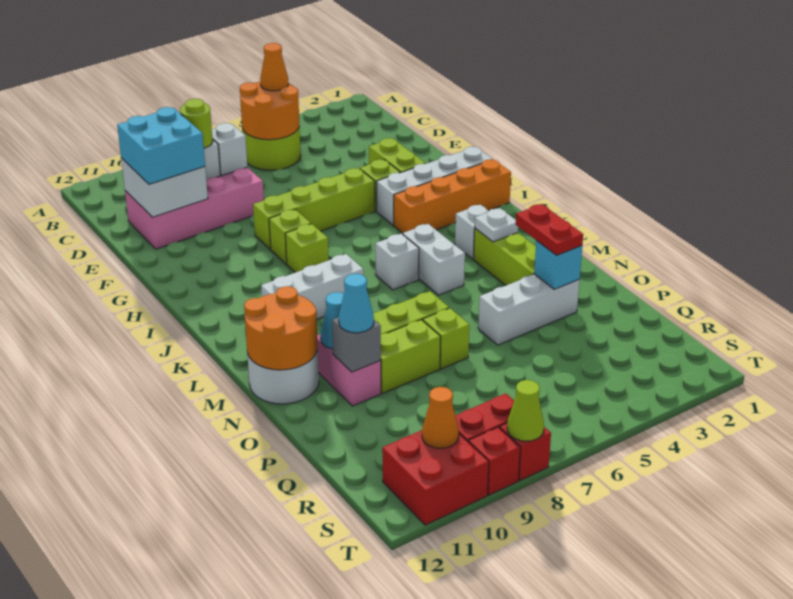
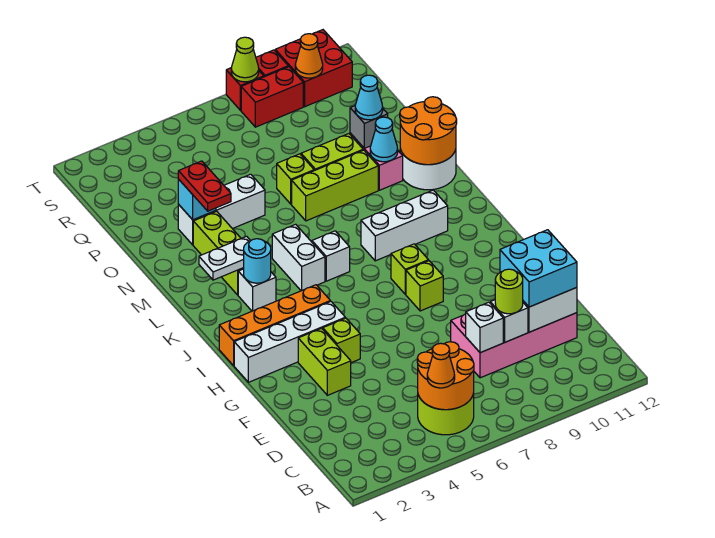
lime 1x4 brick [253,168,375,249] -> none
none -> cyan 1x1 round brick [244,239,271,283]
white 1x1 plate [475,208,518,242] -> white 1x2 plate [199,236,251,280]

